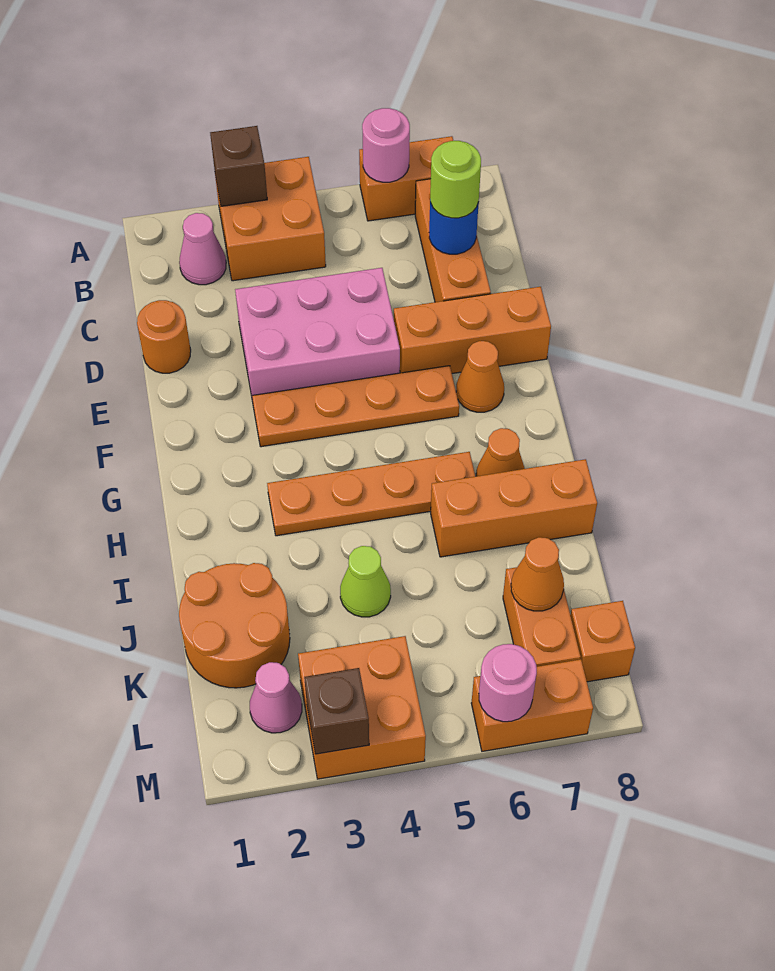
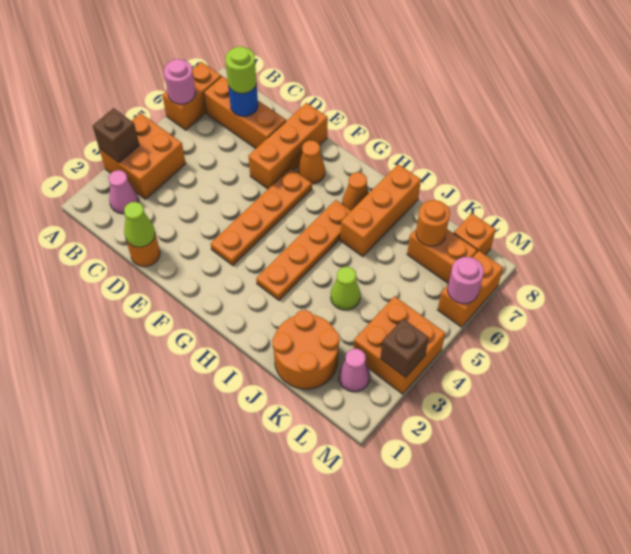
none -> lime 1x1 cone [124,202,155,247]
pink 2x3 brick [235,268,400,396] -> none
orange 1x1 cone [511,537,564,611] -> orange 1x1 round brick [416,200,450,246]

